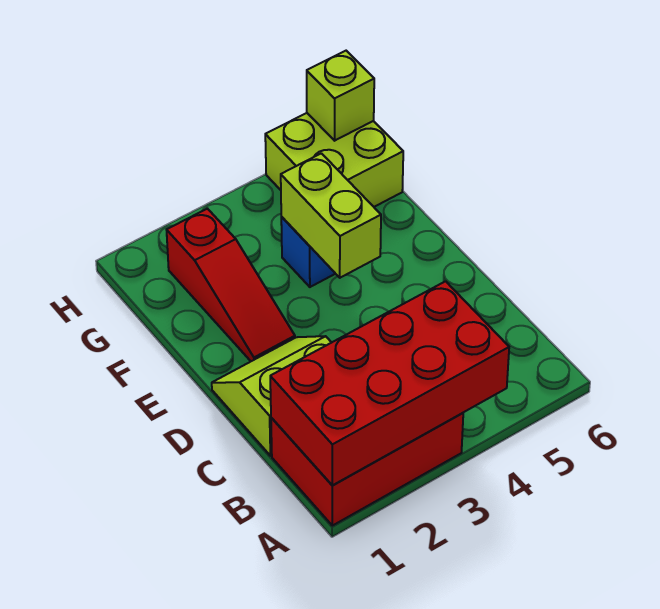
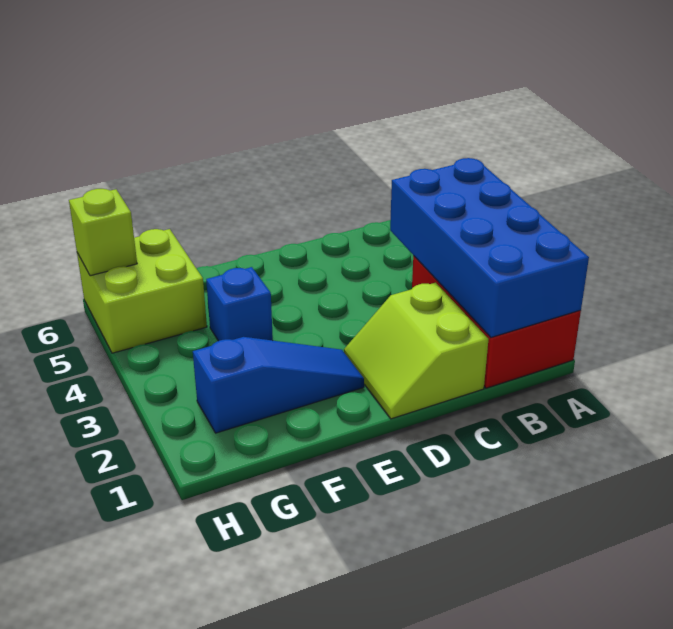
red 2x4 brick [270,281,509,486] -> blue 2x4 brick [390,158,589,337]
red 1x3 slope [167,209,295,361] -> blue 1x3 slope [193,337,364,433]
lime 1x2 brick [281,153,381,278] -> none

